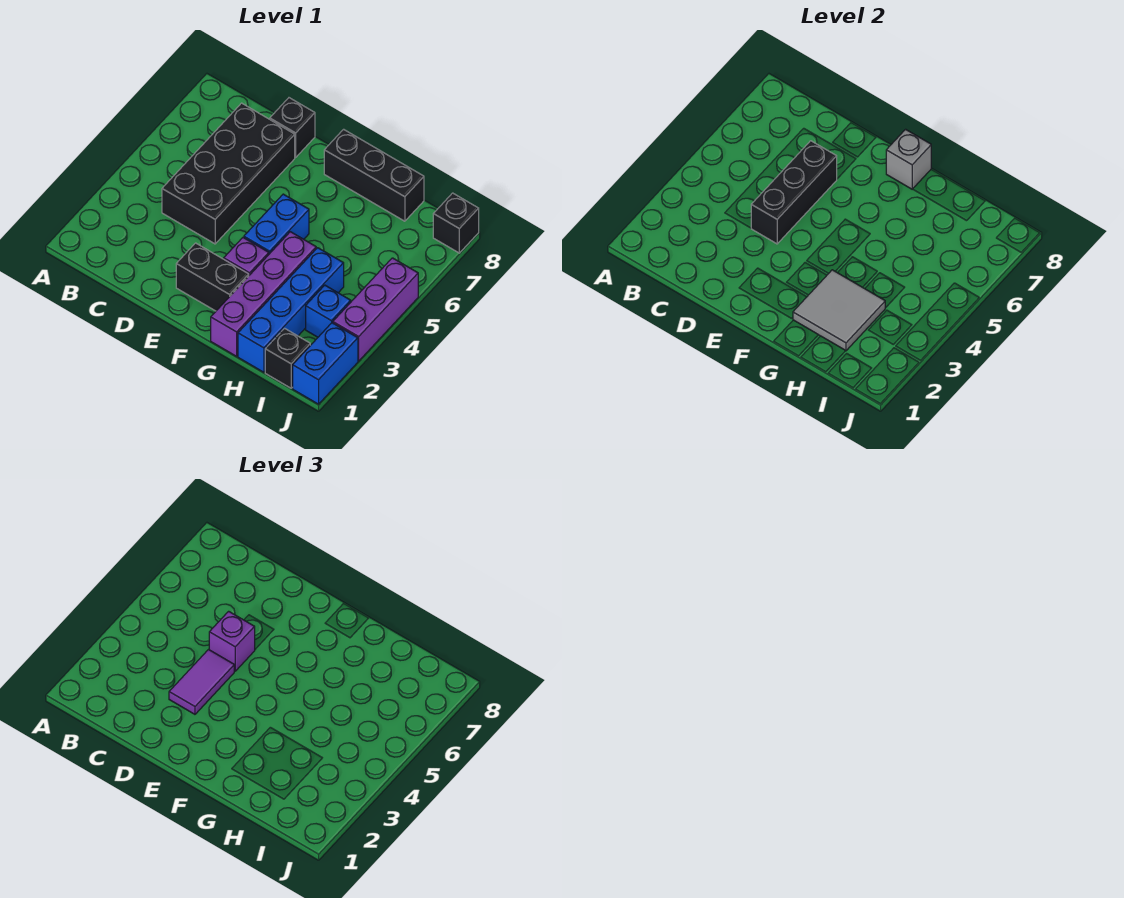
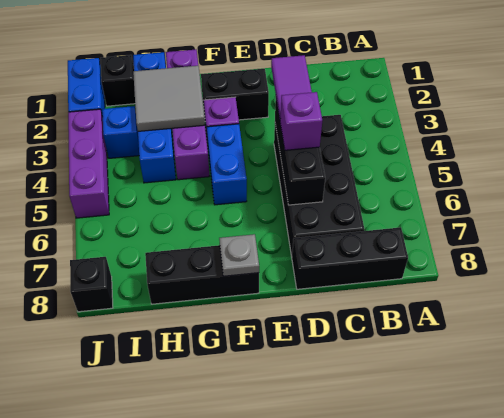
black 1x1 brick [270,98,315,157] -> black 1x3 brick [292,227,408,289]
grey 1x1 brick [886,129,931,189] -> grey 1x1 plate [219,234,259,276]

